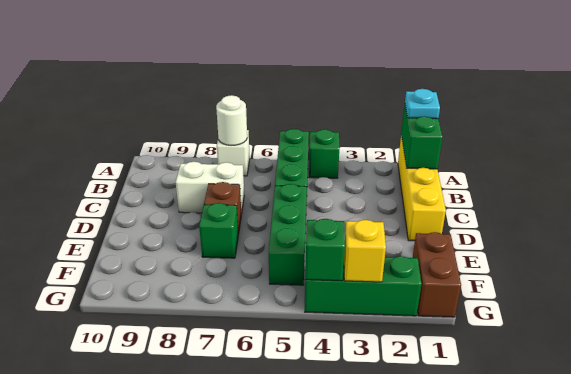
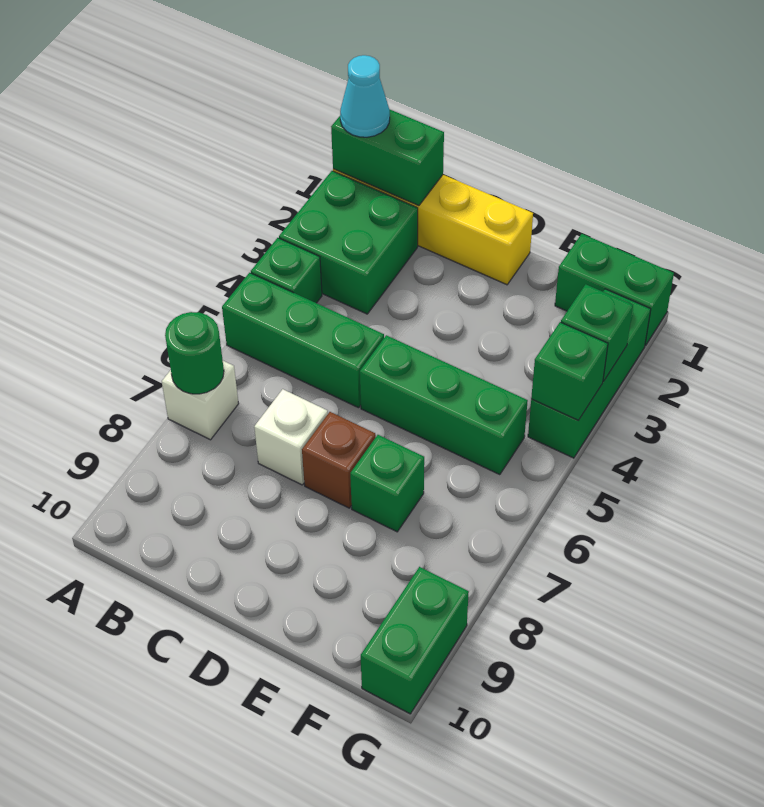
cyan 1x1 plate [405,89,440,119] -> cyan 1x1 cone [340,55,390,137]
none -> green 2x2 brick [279,171,418,314]
white 1x1 round brick [216,95,247,146] -> green 1x1 round brick [165,312,224,394]
white 1x2 brick [176,162,244,214] -> white 1x1 brick [254,389,328,485]
brown 1x2 brick [413,232,461,317] -> green 1x2 brick [555,234,674,346]
yellow 1x1 brick [344,220,386,282] -> green 1x1 brick [561,284,633,381]
none -> green 1x2 brick [361,567,469,714]

